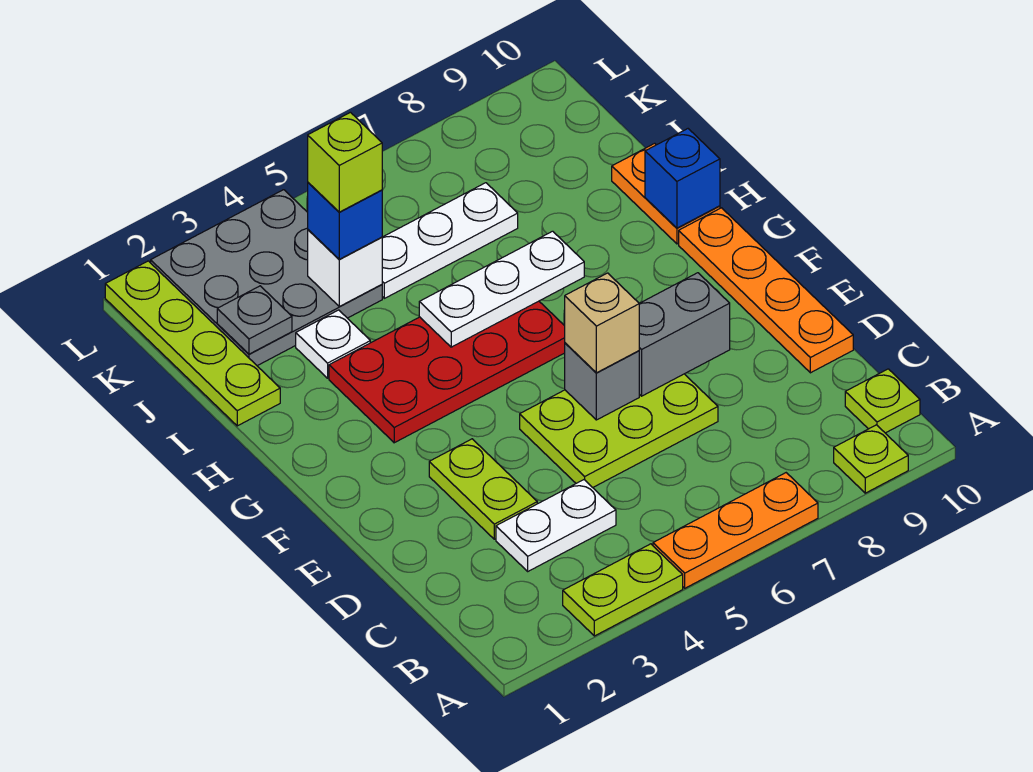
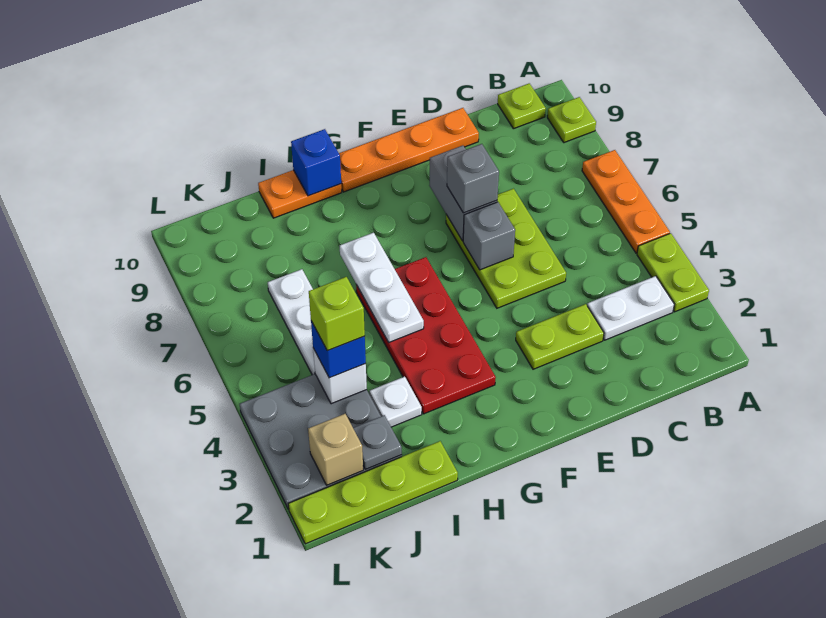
white 1x2 plate [496,480,616,571] -> white 1x2 plate turned to [587,276,674,340]
tan 1x1 brick [565,273,639,373] -> tan 1x1 brick moved to [308,414,363,485]
none -> grey 1x1 brick [447,144,499,213]

